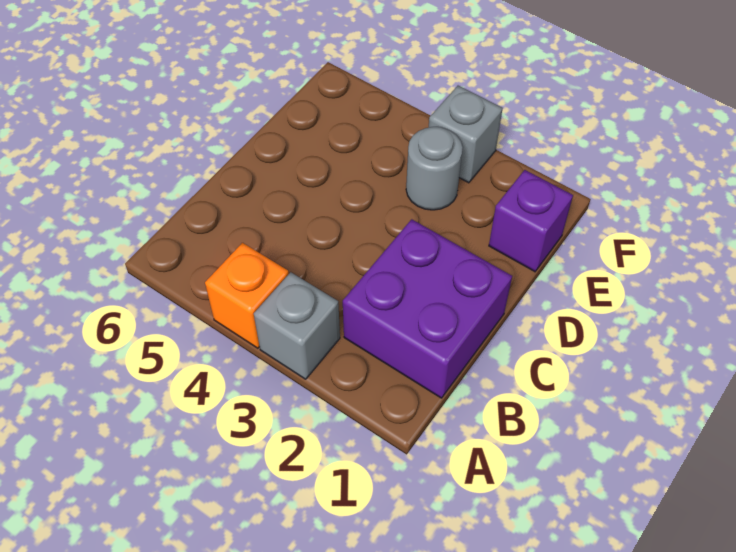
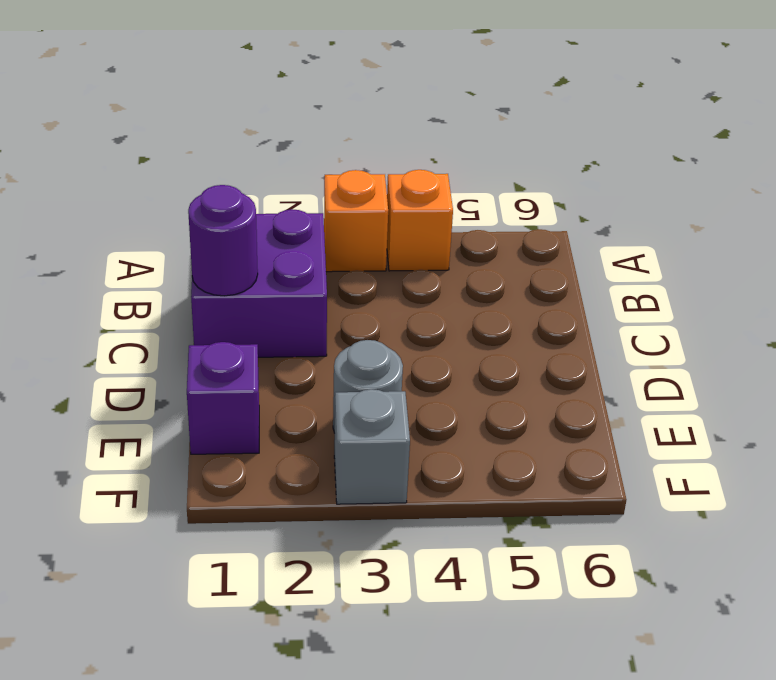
grey 1x1 brick [254,272,340,379] -> orange 1x1 brick [324,170,388,272]
none -> purple 1x1 round brick [188,185,258,296]

